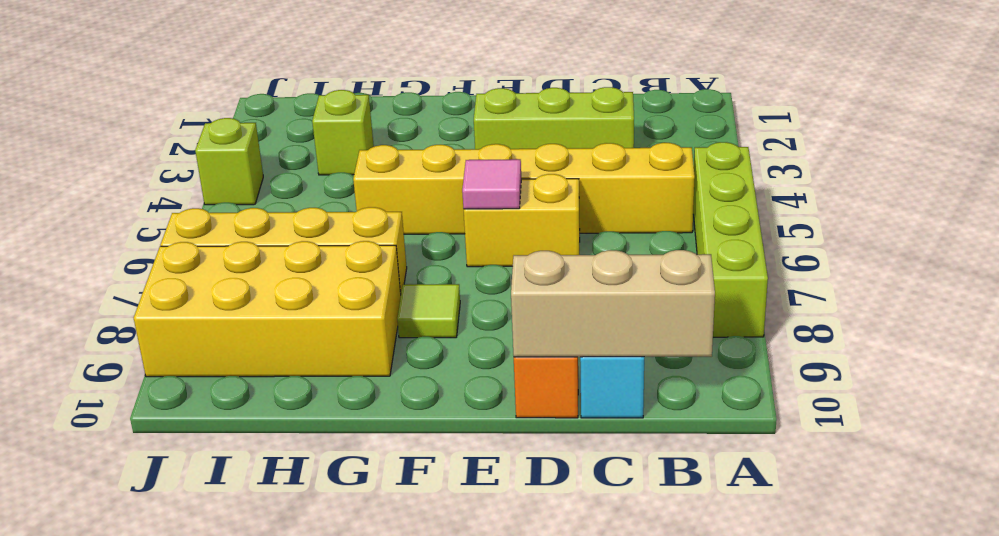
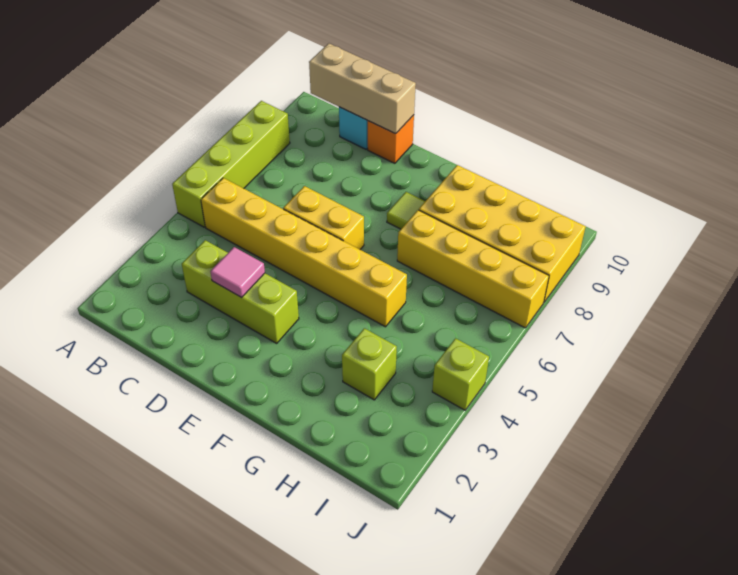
pink 1x1 tile [462,159,521,209] -> pink 1x1 tile moved to [210,247,265,297]

